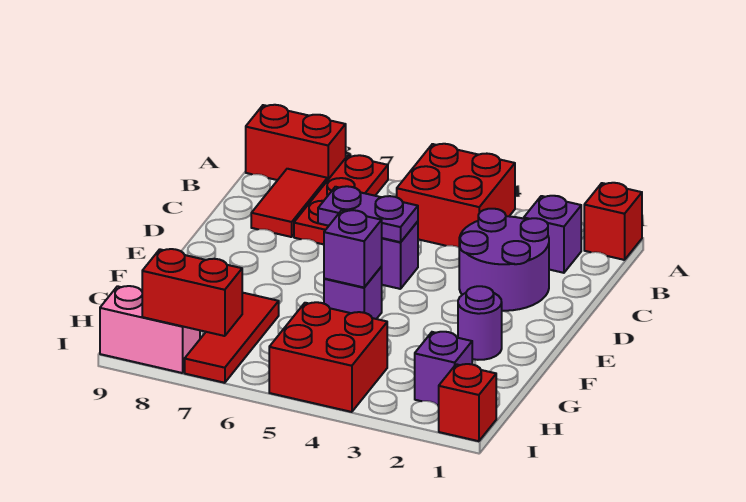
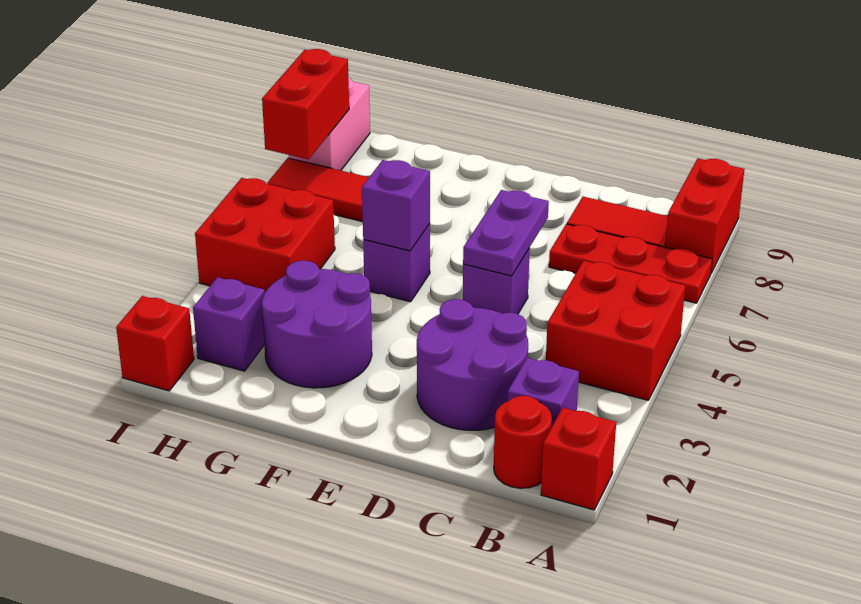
none -> red 1x1 round brick [494,396,552,488]
purple 1x1 round brick [458,286,502,360] -> purple 2x2 round brick [262,261,372,388]

